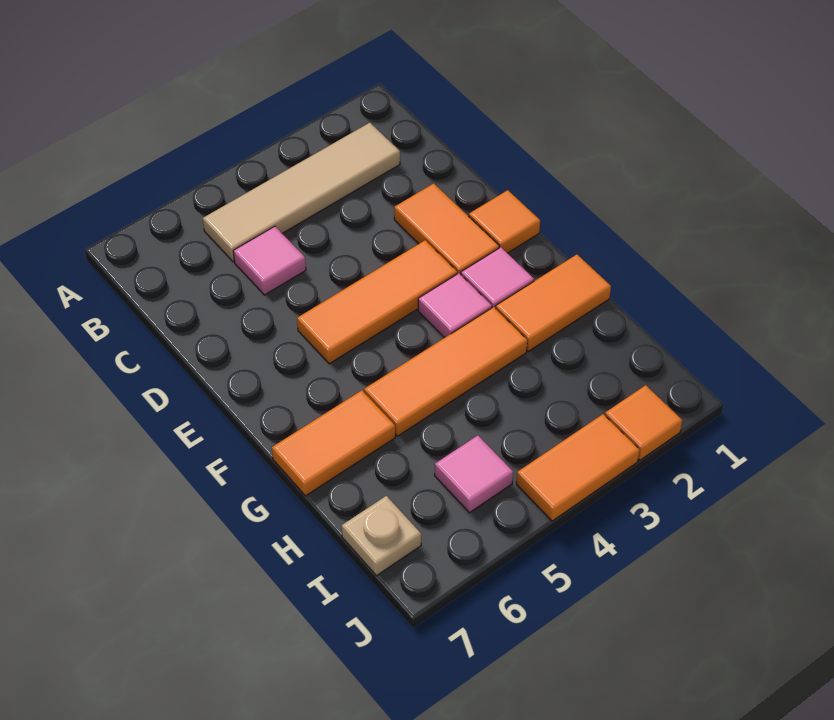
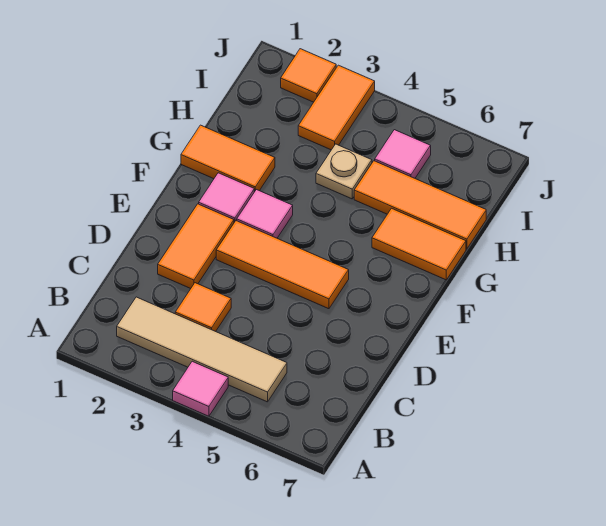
pink 1x1 tile [233,226,306,295] -> pink 1x1 tile moved to [173,361,228,416]
orange 1x1 tile [469,190,540,253] -> orange 1x1 tile moved to [175,283,231,332]
orange 1x3 tile [364,307,527,436] -> orange 1x3 tile moved to [354,161,486,249]
tan 1x1 plate [342,496,421,576] -> tan 1x1 plate moved to [316,144,372,199]
orange 1x2 tile [516,414,640,521] -> orange 1x2 tile turned to [298,65,375,150]

